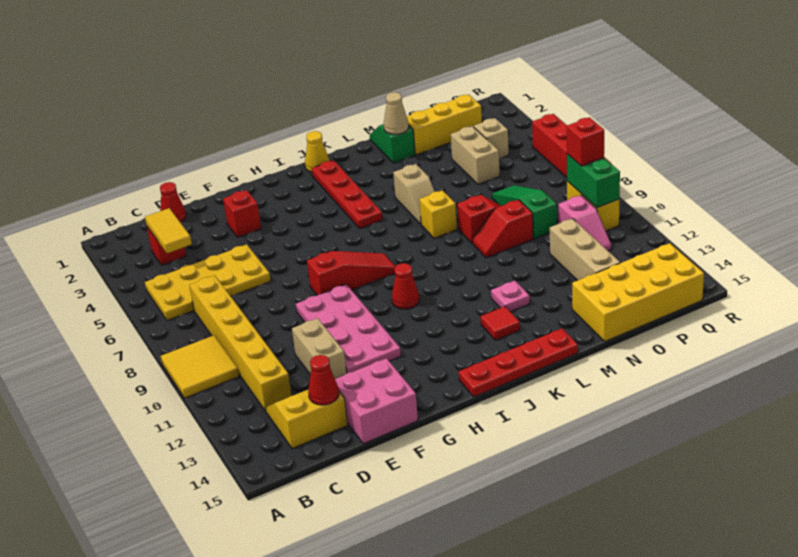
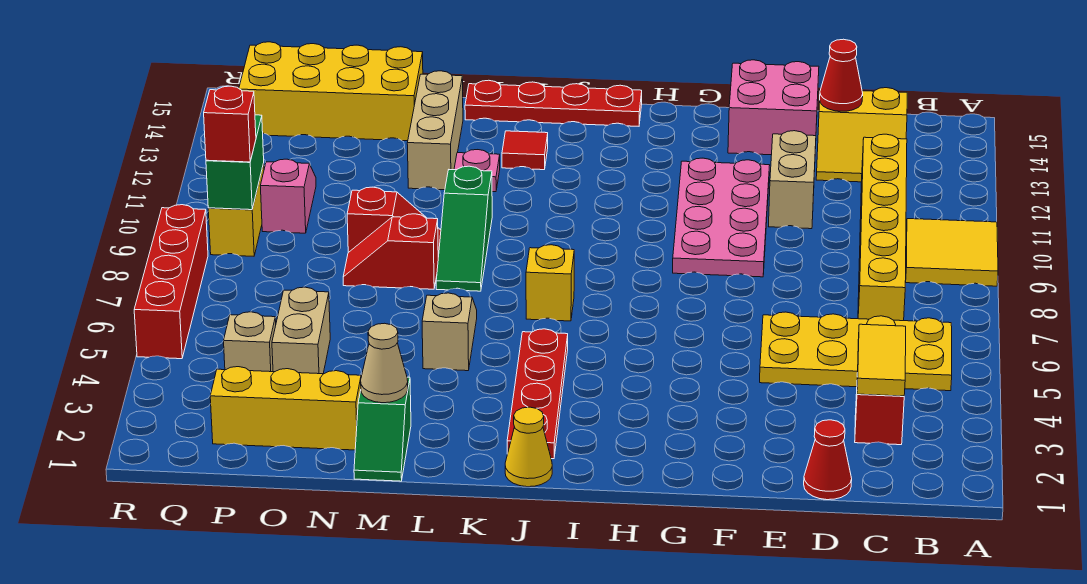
red 1x1 brick [223,190,261,237] -> none
red 1x3 slope [307,251,396,295] -> none
red 1x1 cone [392,263,420,309] -> none
yellow 1x1 brick [419,190,457,238] -> yellow 1x1 brick moved to [526,245,574,321]
green 1x3 slope [492,185,557,239] -> green 1x3 slope moved to [436,166,492,291]
tan 1x3 brick [550,219,620,281] -> tan 1x3 brick moved to [407,71,463,190]

